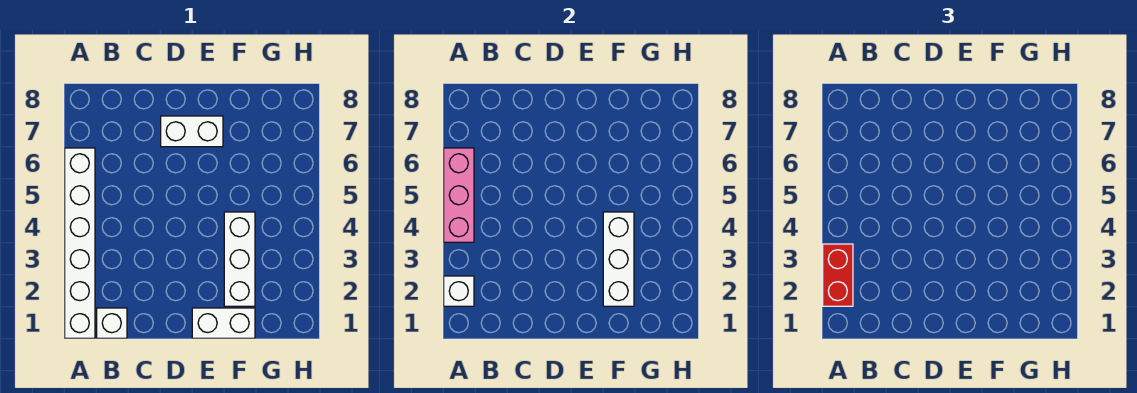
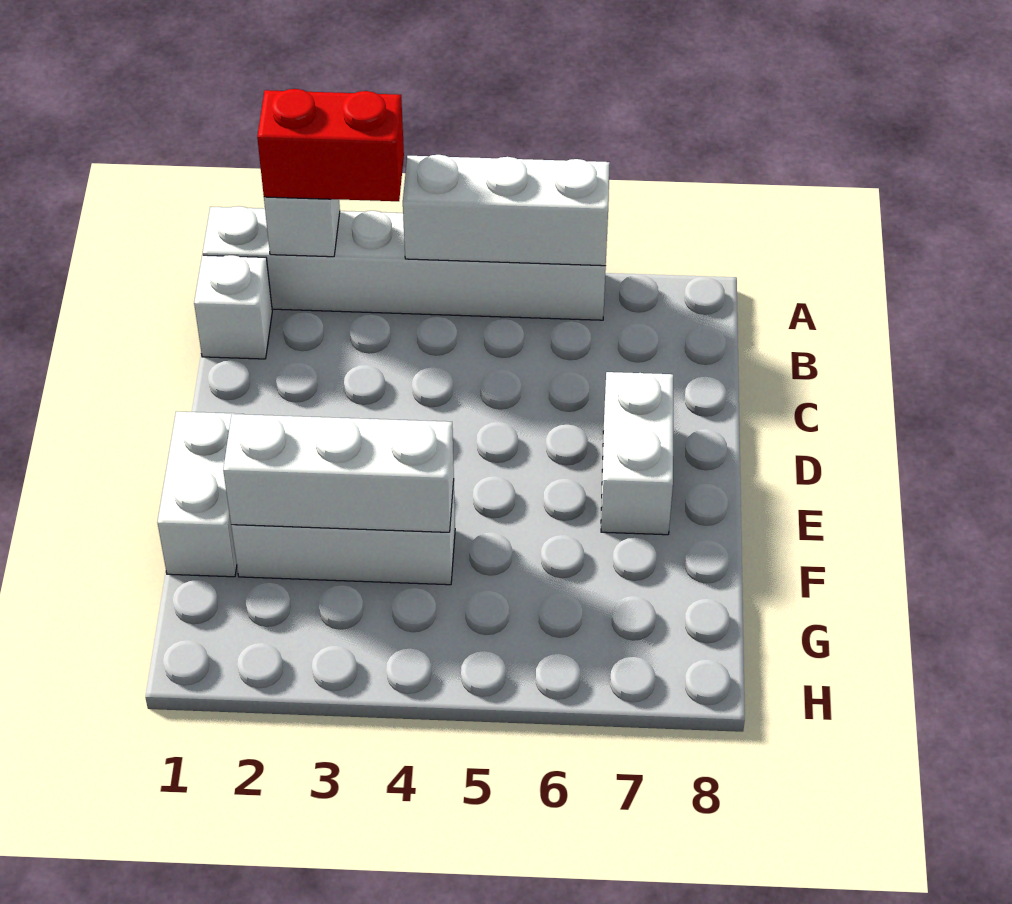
pink 1x3 brick [444,148,474,242] -> white 1x3 brick [403,155,610,266]

